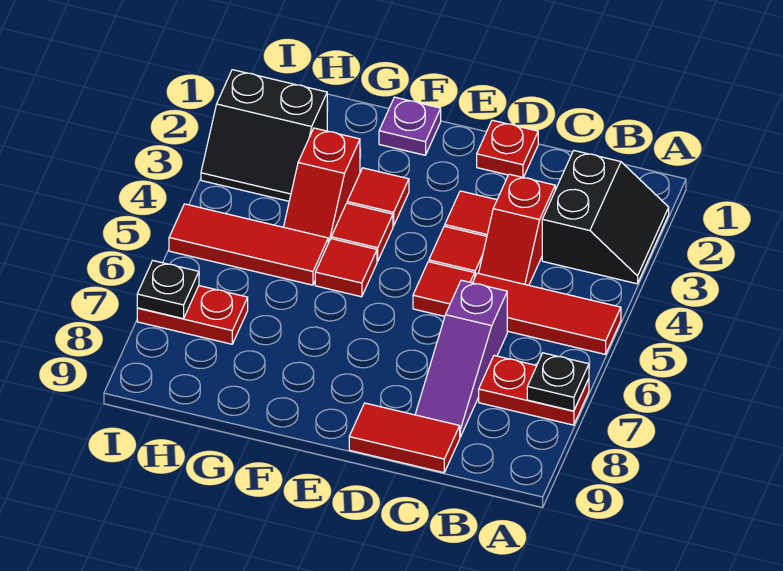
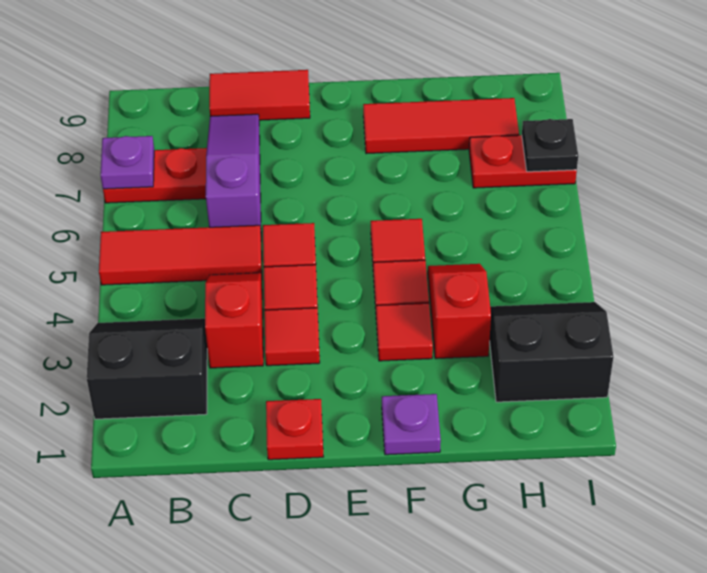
black 2x2 slope [542,151,669,284] -> black 2x2 slope turned to [87,318,207,419]
black 1x1 plate [527,353,589,411] -> purple 1x1 plate [100,136,154,189]
red 1x3 tile [169,204,328,285] -> red 1x3 tile moved to [363,98,519,154]

